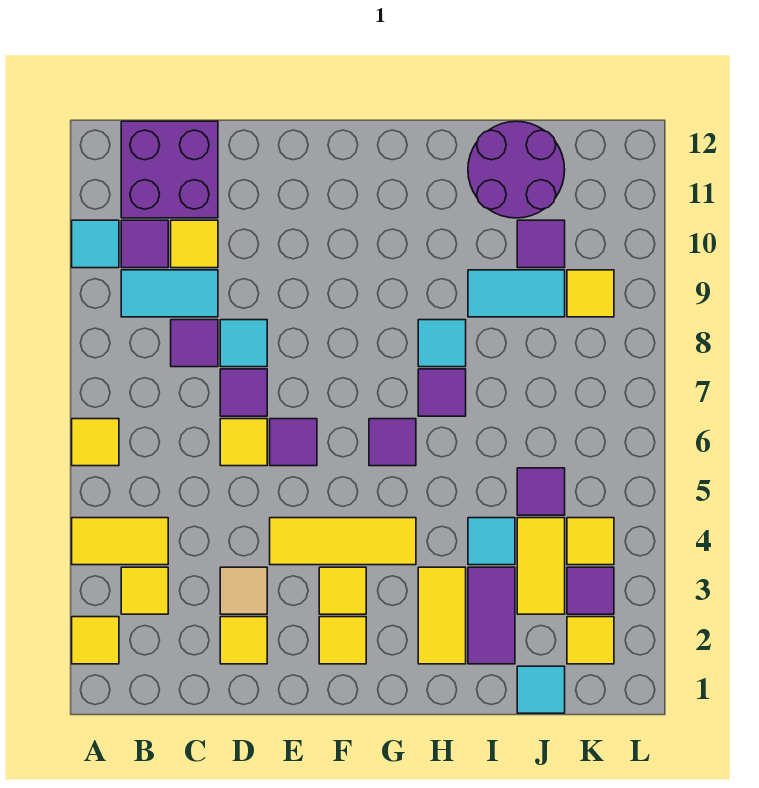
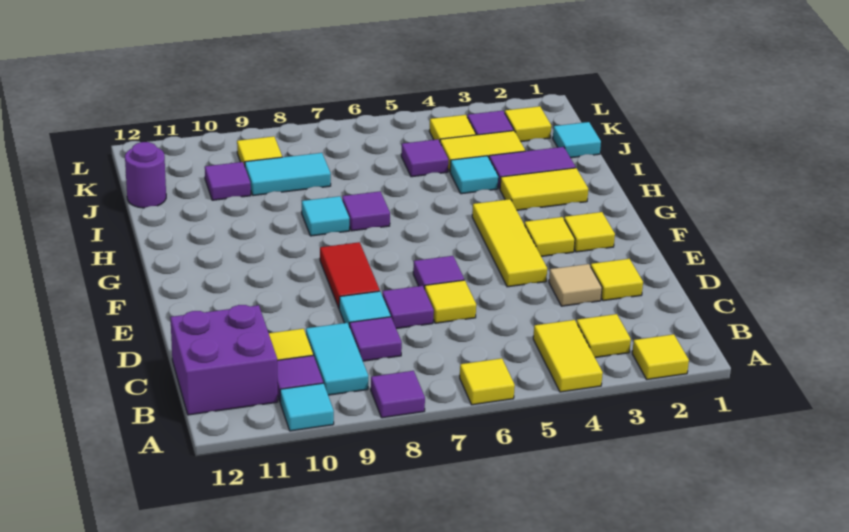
none -> red 1x2 tile [320,242,380,308]
purple 1x1 tile [369,419,416,466] -> purple 1x1 tile moved to [371,371,425,418]
cyan 1x2 tile [468,270,565,317] -> cyan 1x2 tile turned to [245,153,331,196]
purple 2x2 round brick [468,121,565,218] -> purple 1x1 round brick [125,142,166,208]

